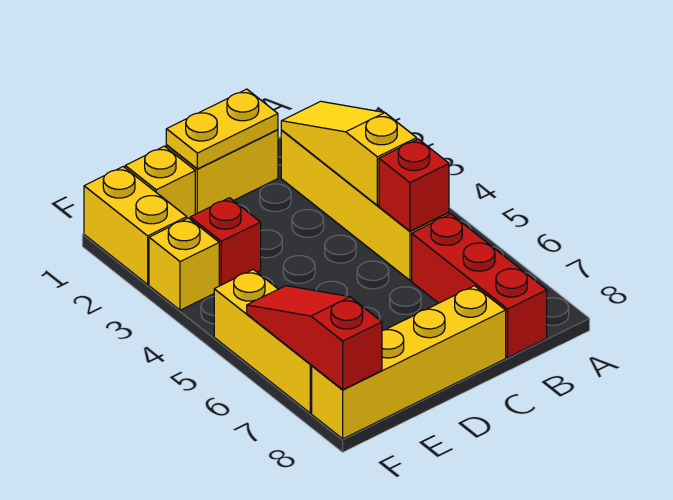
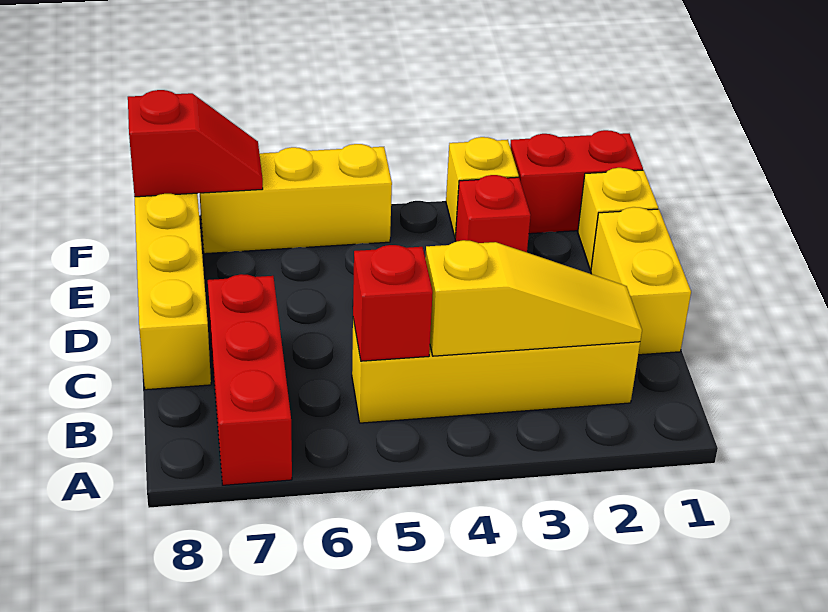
red 1x3 brick [412,214,547,358] -> red 1x3 brick turned to [208,274,292,485]
yellow 1x2 plate [166,89,278,169] -> none
yellow 1x2 brick [84,167,187,284] -> red 1x2 brick [510,130,643,234]
red 1x3 slope [247,286,382,390] -> red 1x2 slope [128,90,263,197]

